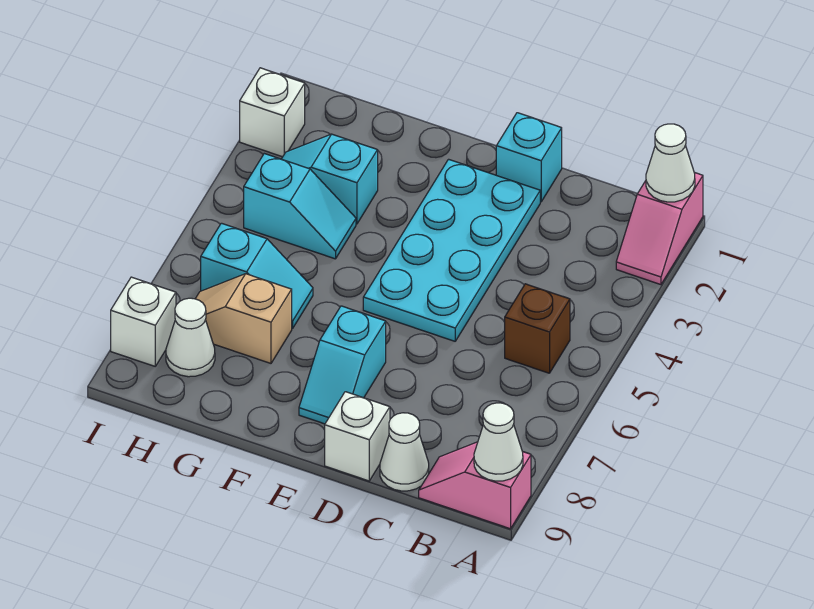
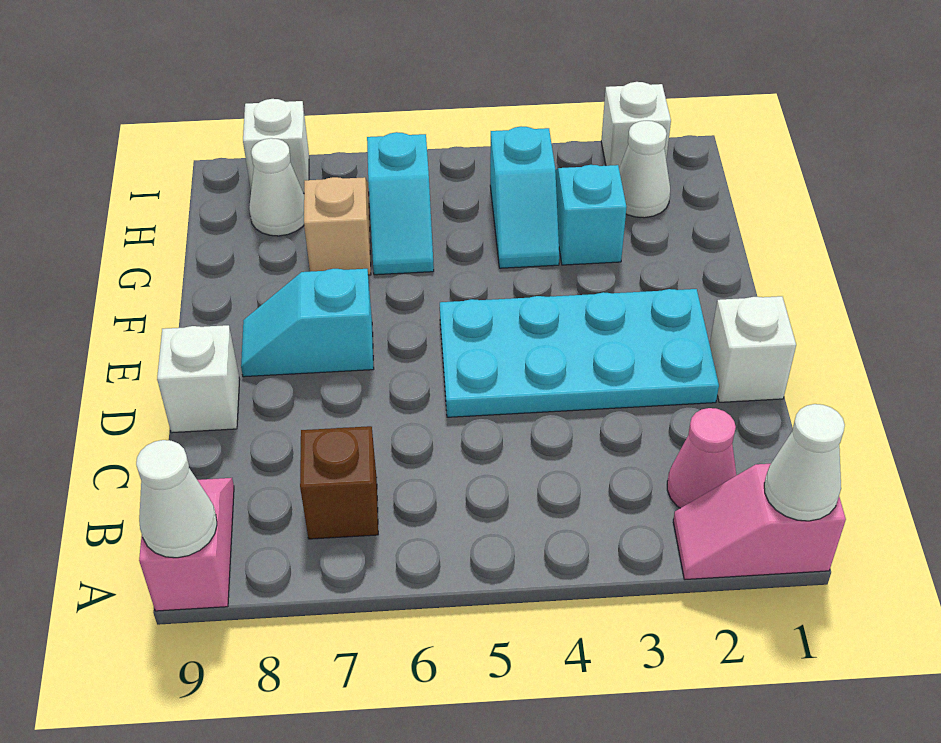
none -> pink 1x1 cone [667,408,736,508]
brown 1x1 brick [505,284,570,373] -> brown 1x1 brick moved to [300,426,378,539]
white 1x1 cone [380,413,429,491] -> white 1x1 cone moved to [619,121,670,218]
cyan 1x1 brick [496,113,562,202] -> white 1x1 brick [710,296,796,402]

